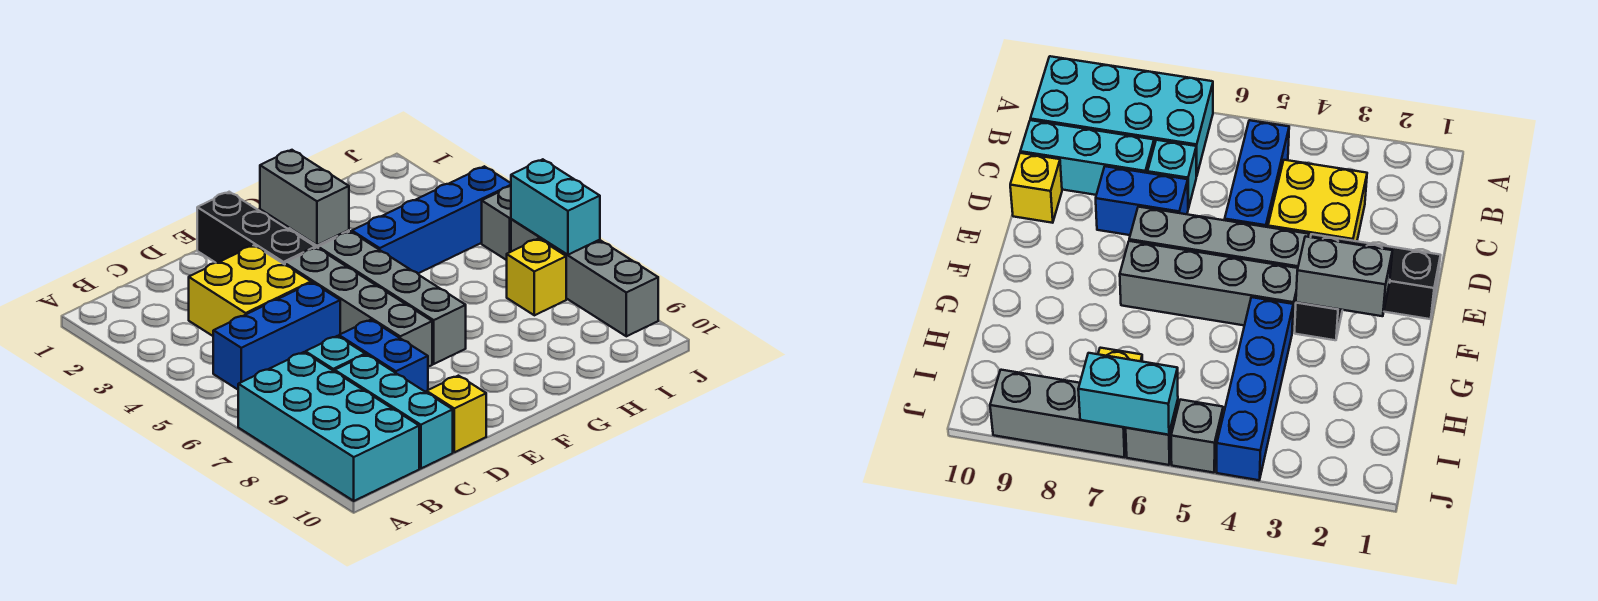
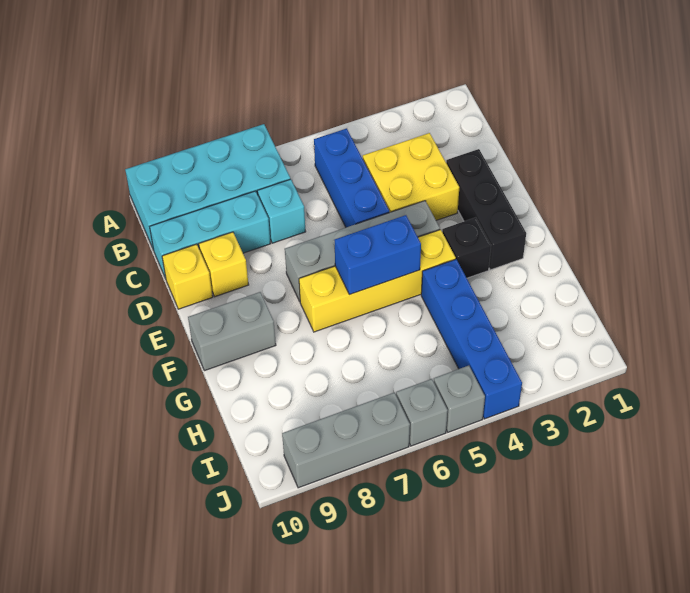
blue 1x2 brick [339,320,428,393] -> blue 1x2 brick moved to [334,215,421,295]
black 1x3 brick [197,192,315,264] -> black 1x3 brick turned to [446,149,526,270]
grey 1x2 brick [260,150,349,245] -> grey 1x2 brick moved to [188,292,276,371]
grey 1x4 brick [318,231,466,364] -> yellow 1x4 brick [299,230,456,332]
yellow 1x1 brick [507,238,566,315] -> yellow 1x1 brick moved to [199,232,249,297]
cyan 1x2 brick [511,159,600,255] -> none

